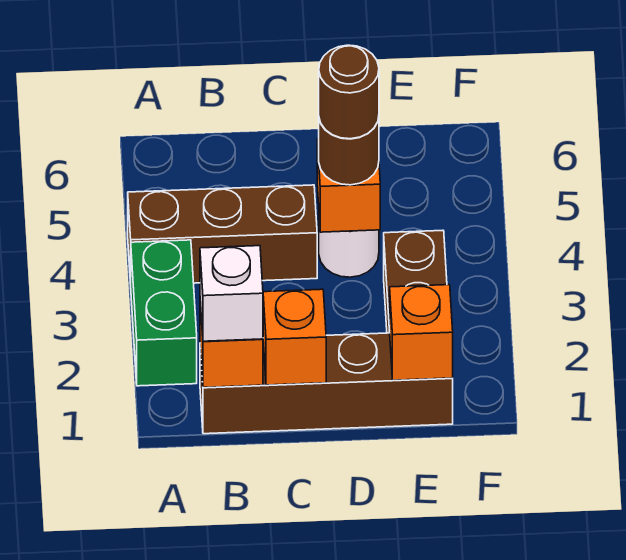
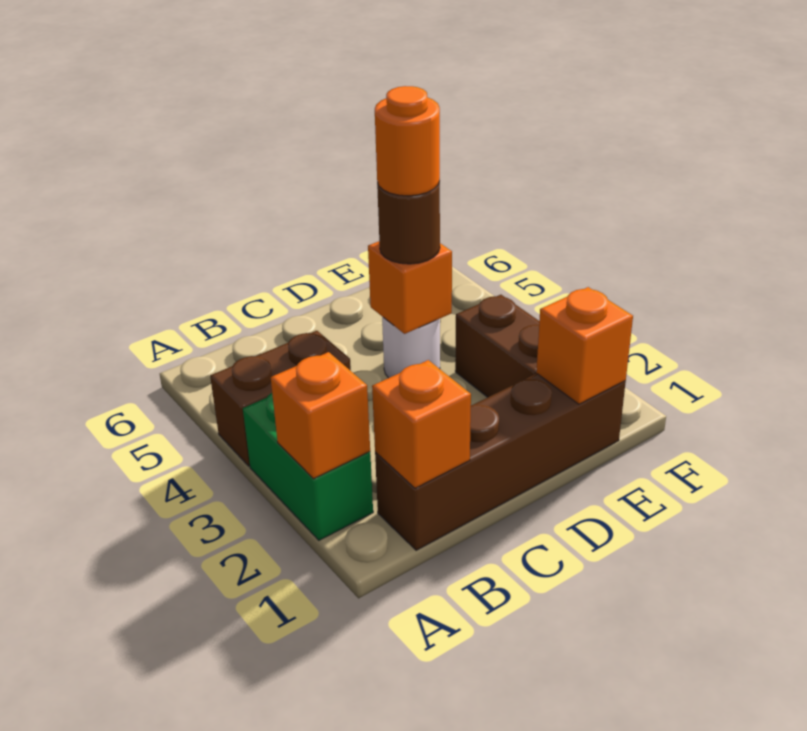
brown 1x3 brick [128,185,317,283] -> brown 1x2 brick [210,331,351,466]
white 1x1 brick [200,246,263,341] -> none
orange 1x1 brick [263,289,326,385] -> orange 1x1 brick moved to [271,352,370,479]
brown 1x1 round brick [319,45,379,139] -> orange 1x1 round brick [375,86,440,196]

